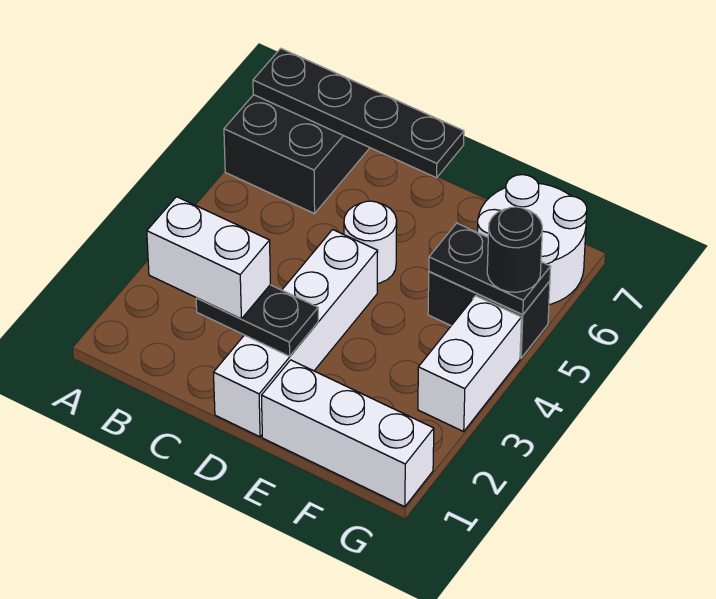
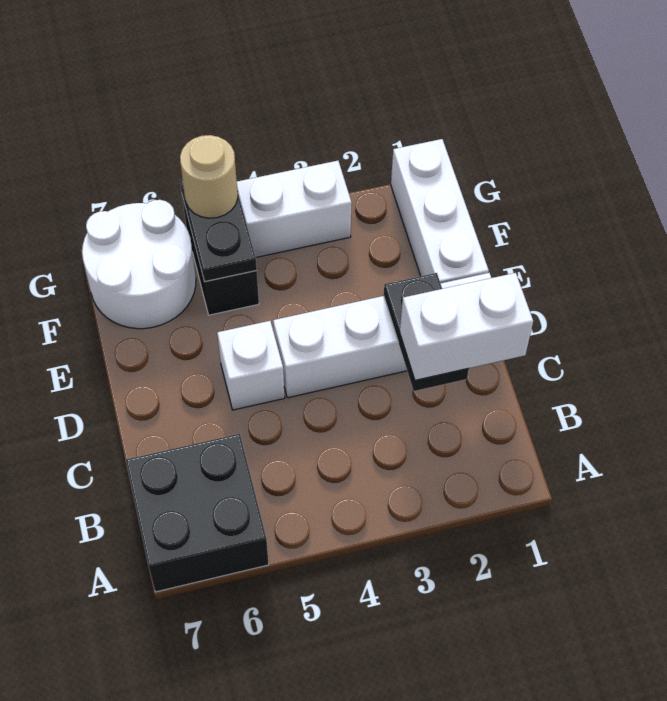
black 1x4 plate [253,48,464,178] -> none
white 1x2 brick [147,197,270,319] -> white 1x2 brick turned to [400,273,533,380]
white 1x1 round brick [344,201,397,283] -> white 1x1 brick [217,321,285,410]
black 1x1 round brick [487,207,542,292] -> tan 1x1 round brick [180,135,238,218]

